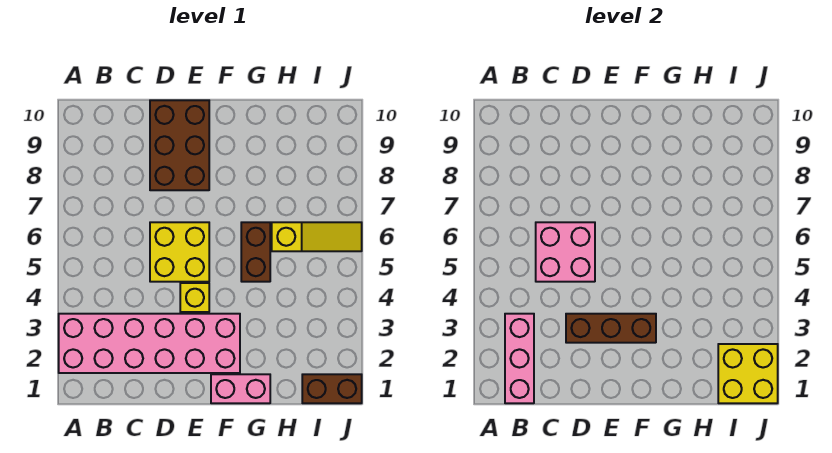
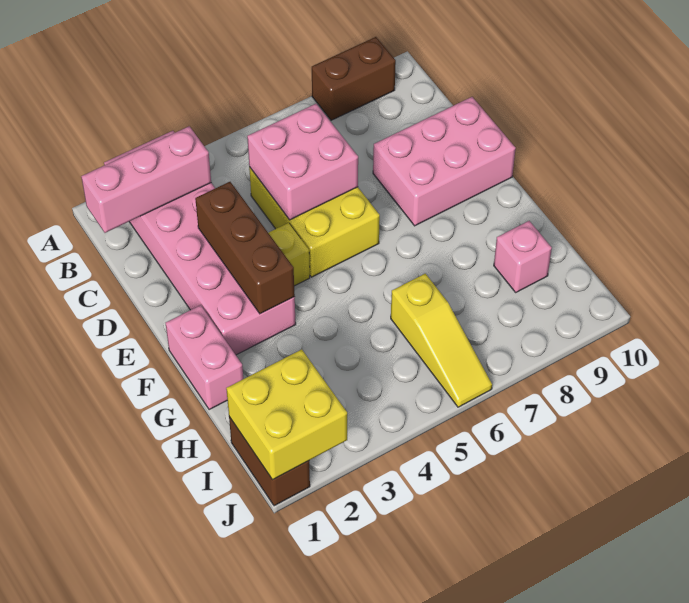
yellow 2x2 brick [150,222,209,282] -> yellow 2x3 brick [249,167,380,277]
brown 2x3 brick [150,100,209,190] -> pink 2x3 brick [373,97,516,226]
brown 1x2 brick [241,222,270,282] -> brown 1x2 brick moved to [312,37,396,120]
none -> pink 1x1 brick [494,221,552,292]

